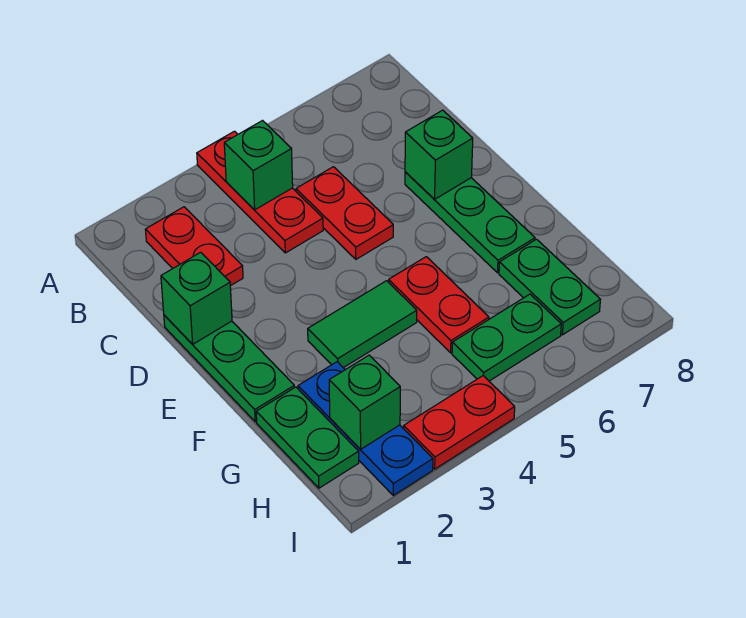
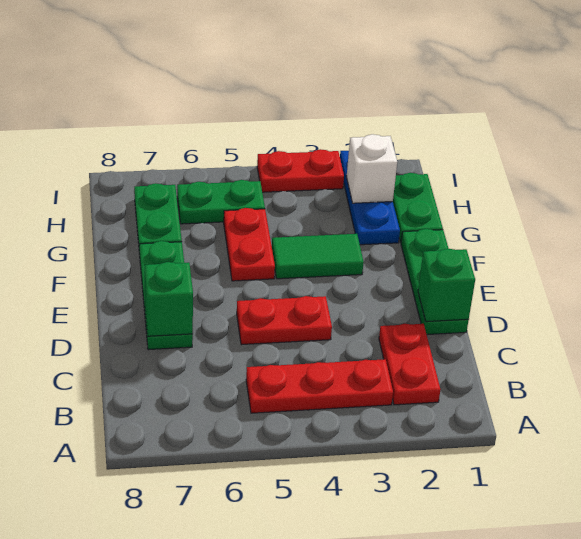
red 1x3 plate [197,131,323,253] -> red 1x3 plate turned to [246,359,393,413]
green 1x1 brick [224,121,293,210] -> none
red 1x2 plate [296,167,393,259] -> red 1x2 plate turned to [237,296,332,345]
green 1x1 brick [329,355,400,449] -> white 1x1 brick [347,134,397,203]

